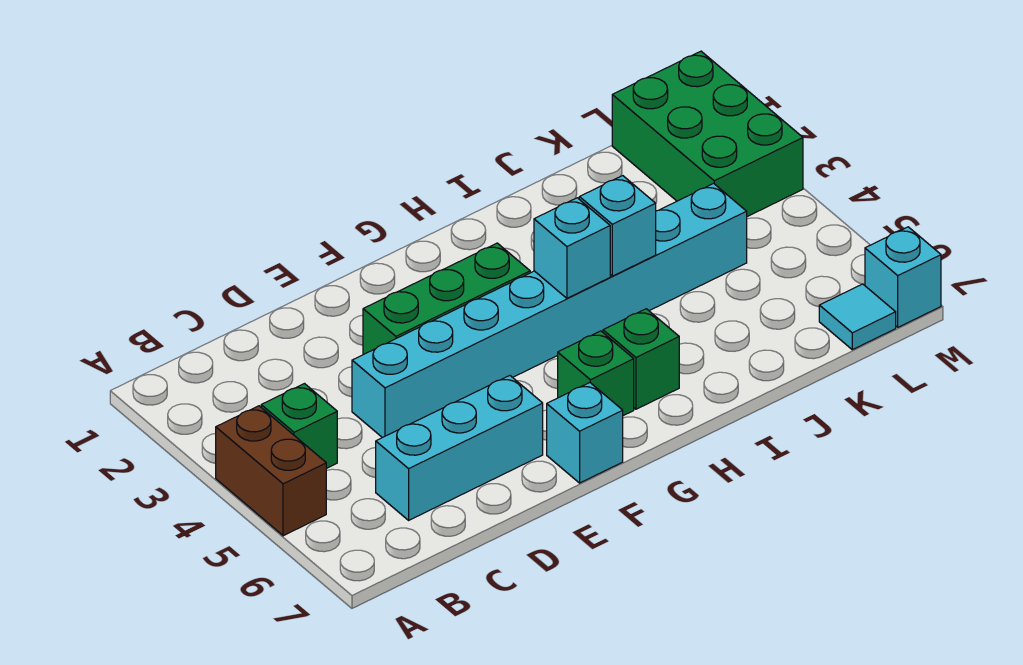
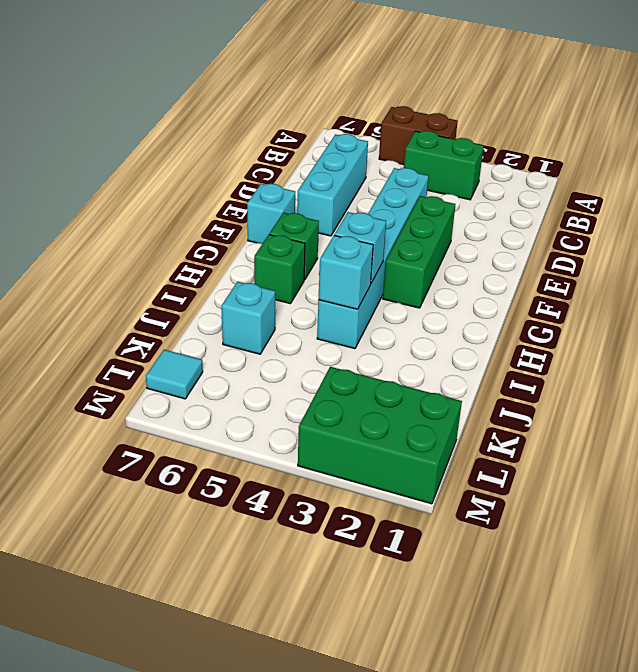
green 1x1 brick [261,384,337,469] -> green 1x2 brick [404,131,484,200]
cyan 1x8 brick [352,183,747,438] -> cyan 1x6 brick [317,168,429,349]
cyan 1x1 brick [865,227,941,327] -> cyan 1x1 brick moved to [221,282,275,354]

